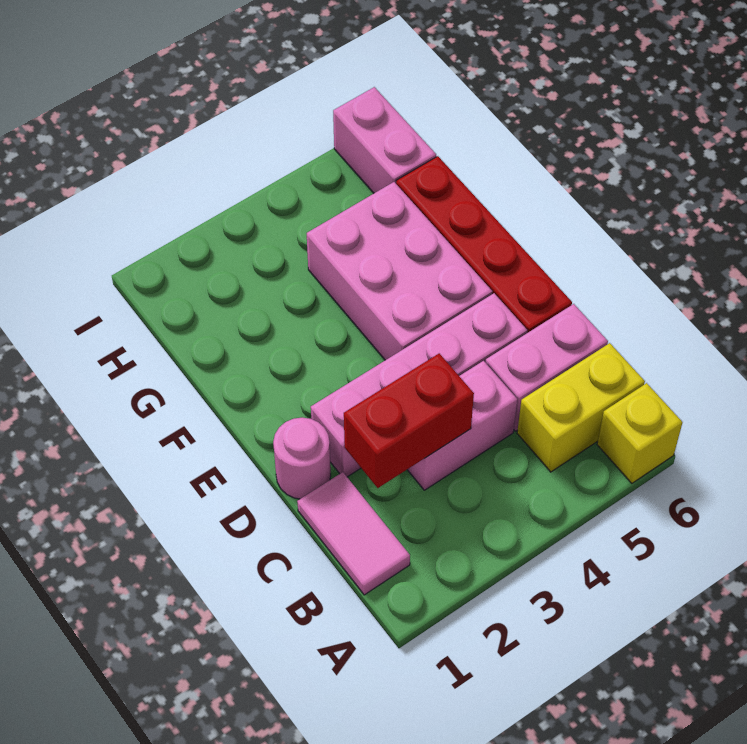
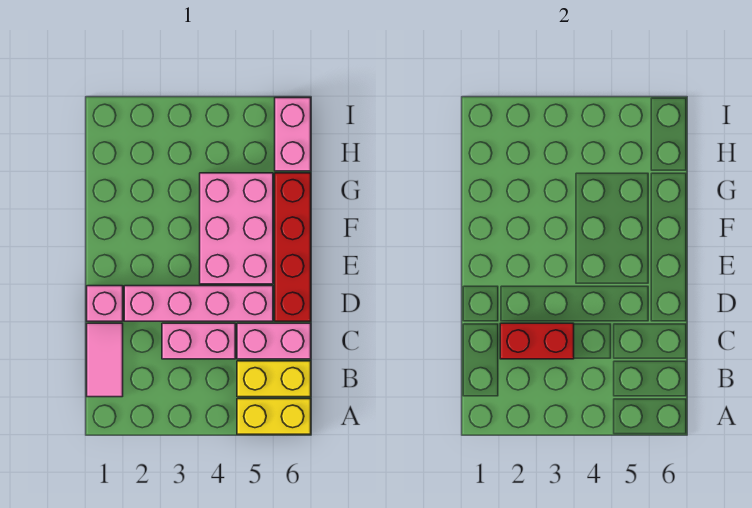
yellow 1x1 brick [597,383,682,483] -> yellow 1x2 brick [237,399,311,434]
pink 1x1 round brick [273,418,331,499] -> pink 1x1 brick [87,286,123,321]

